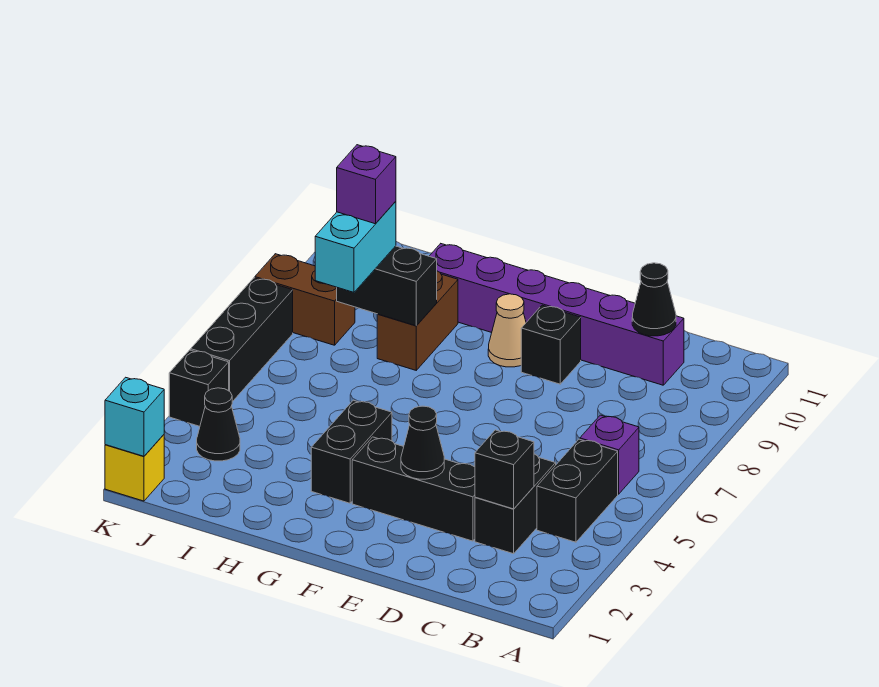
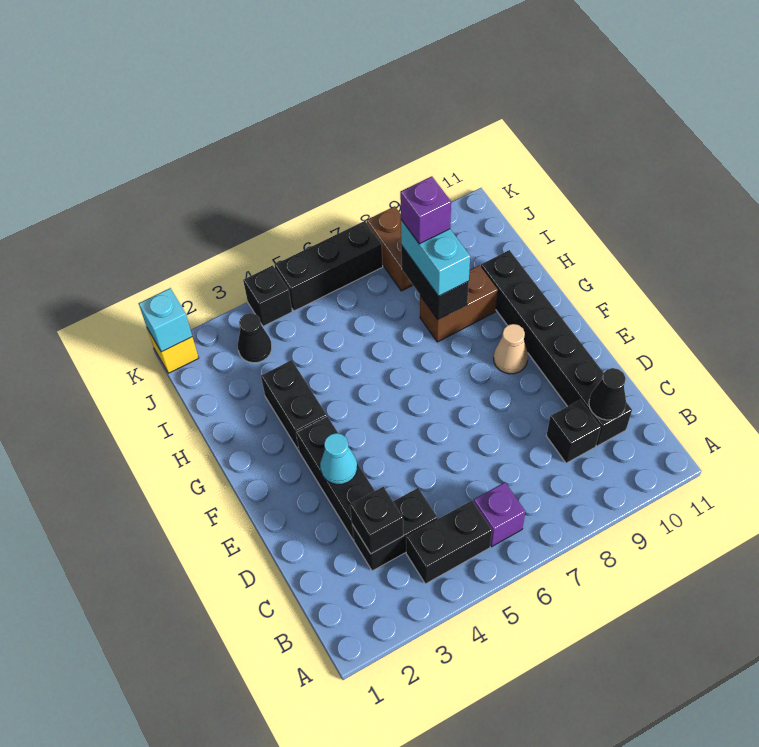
purple 1x6 brick [430,244,684,385] -> black 1x6 brick [481,250,632,446]
black 1x1 cone [401,406,444,479] -> cyan 1x1 cone [320,433,357,485]
black 1x1 brick [521,305,581,384] -> black 1x1 brick moved to [546,400,601,463]
black 1x2 brick [311,400,392,503] -> black 1x2 brick turned to [261,360,327,451]
cyan 1x2 brick [315,201,396,292] -> cyan 1x2 brick turned to [401,220,470,296]

